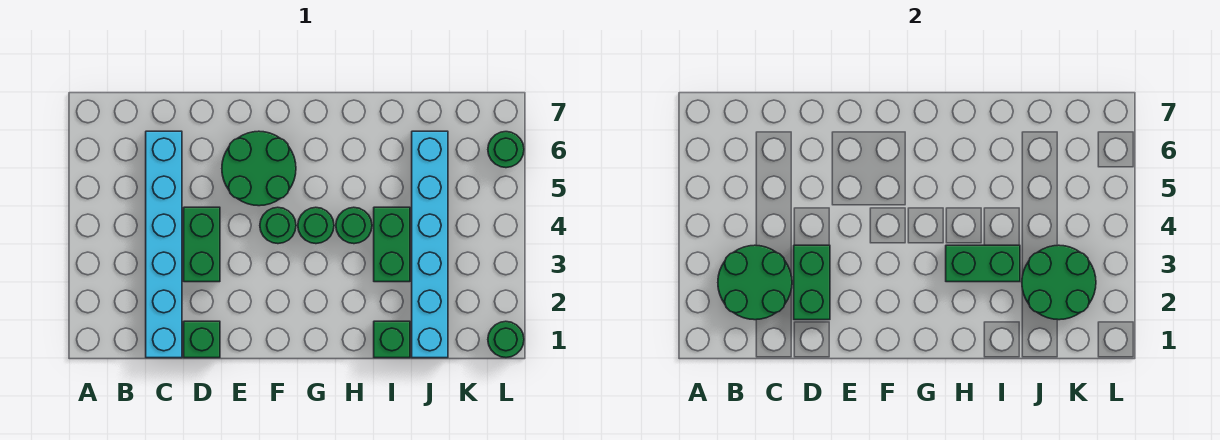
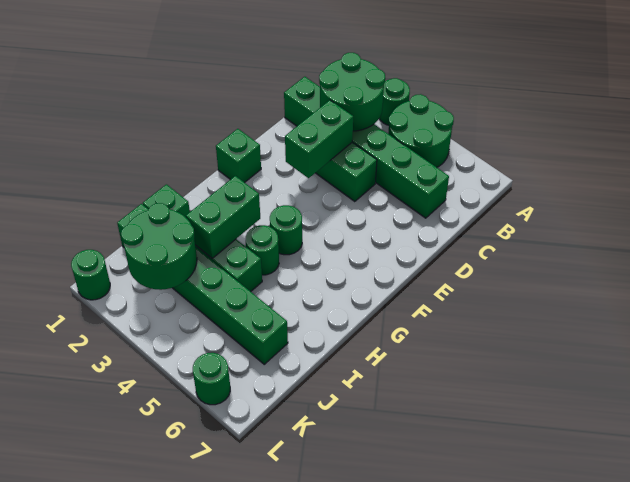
cyan 1x6 brick [146,131,182,358] -> green 1x6 brick [284,77,449,218]
green 1x1 brick [184,321,220,358] -> green 1x1 brick moved to [216,129,261,183]
green 1x2 brick [794,245,830,320] -> green 1x2 brick turned to [285,100,353,178]
green 2x2 round brick [222,131,296,206] -> green 2x2 round brick moved to [388,94,454,167]
green 1x1 round brick [260,207,296,244] -> green 1x1 round brick moved to [379,78,410,125]
cyan 1x6 brick [412,131,448,358] -> green 1x6 brick [117,204,288,364]

